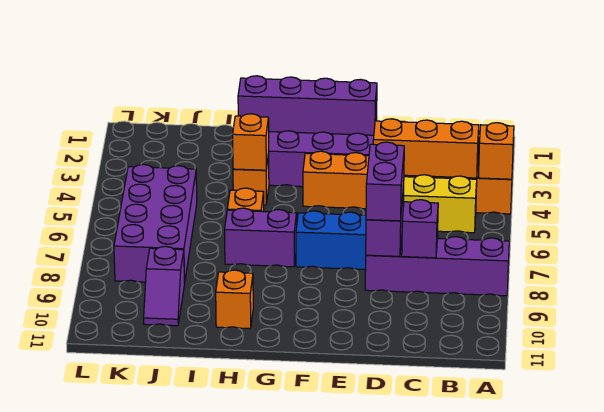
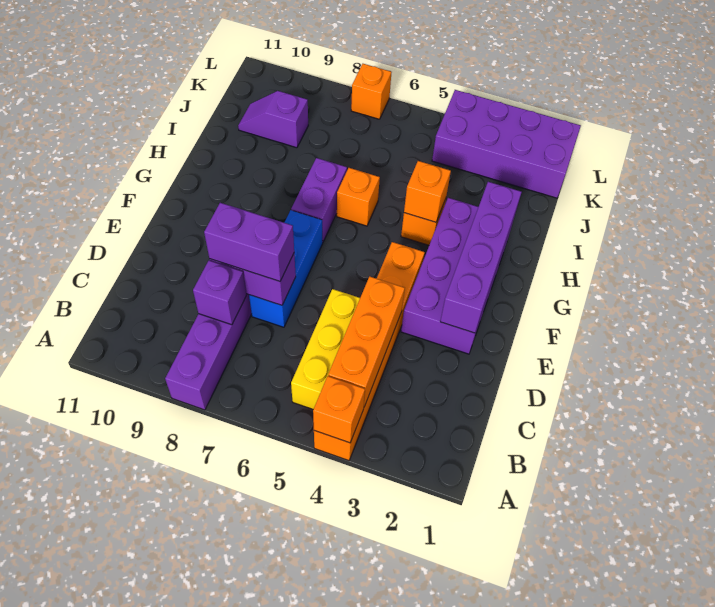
orange 1x1 brick [216,270,253,329] -> orange 1x1 brick moved to [351,64,391,119]
purple 2x4 brick [114,164,197,283] -> purple 2x4 brick moved to [432,90,581,198]

